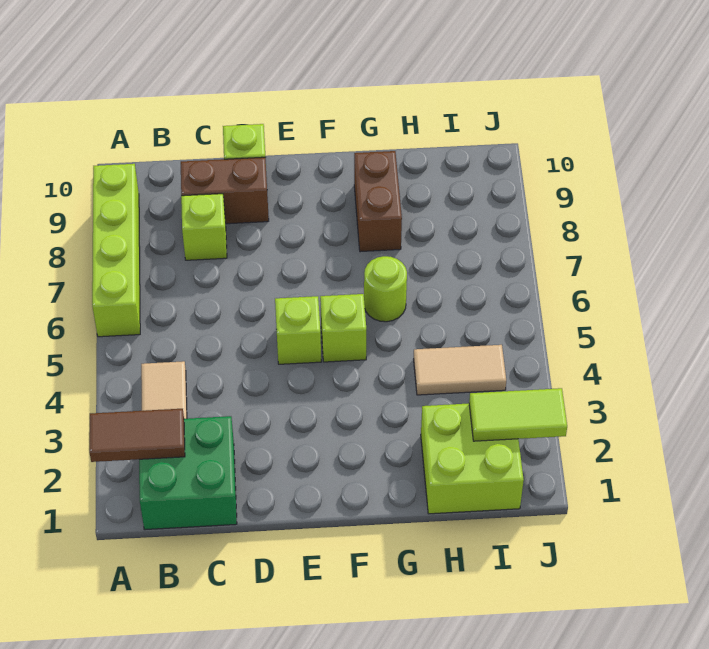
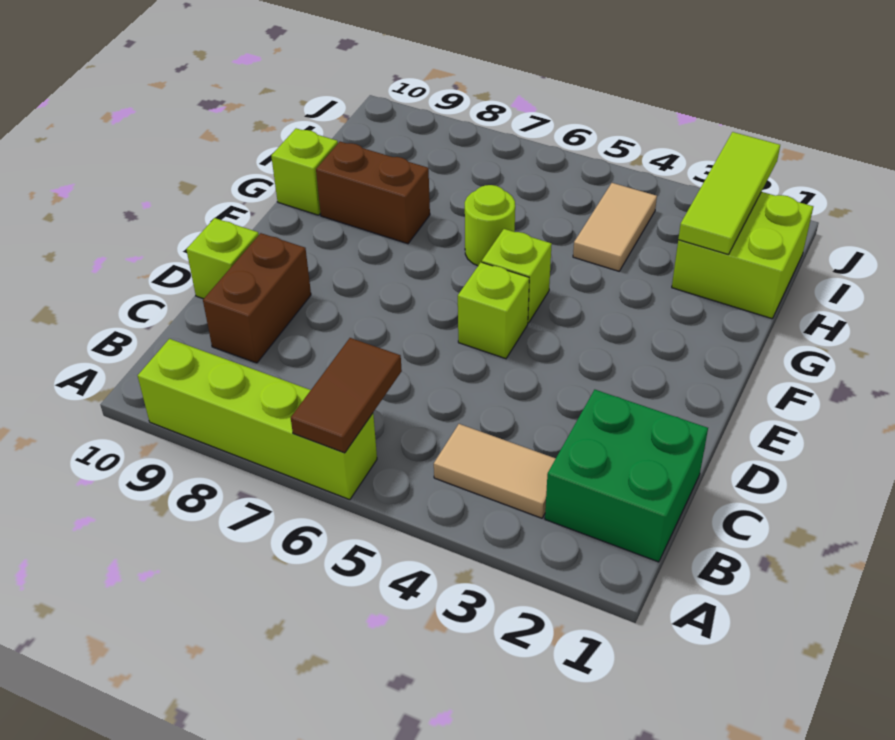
brown 1x2 tile [89,409,185,462] -> brown 1x2 tile moved to [291,338,402,453]
lime 1x1 brick [181,194,227,260] -> lime 1x1 brick moved to [271,128,338,215]
lime 1x2 tile [469,388,567,441] -> lime 1x3 tile [678,132,780,255]

